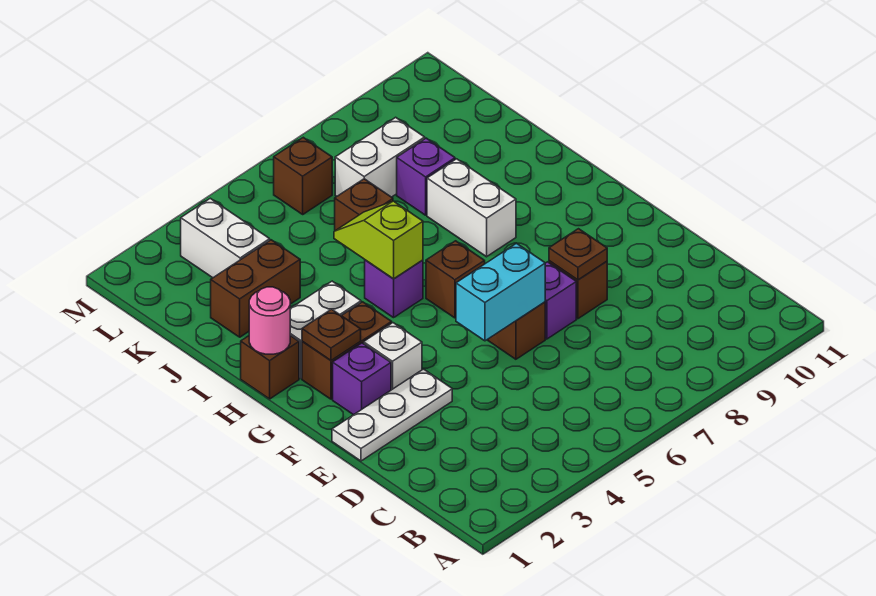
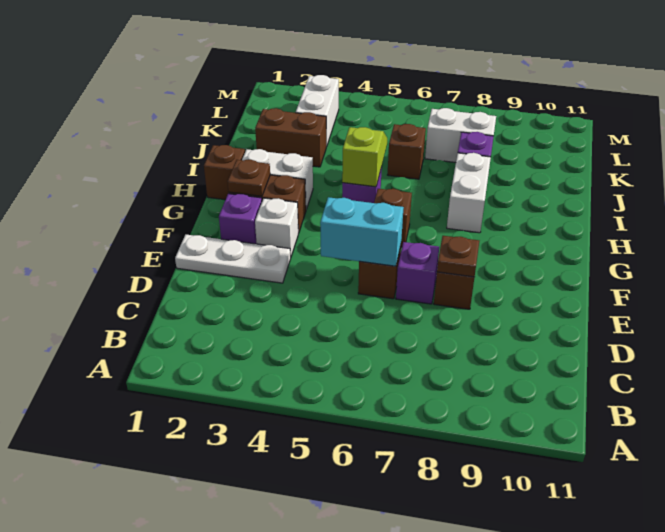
pink 1x1 round brick [249,287,290,354] -> none
brown 1x1 brick [274,137,332,214] -> none

